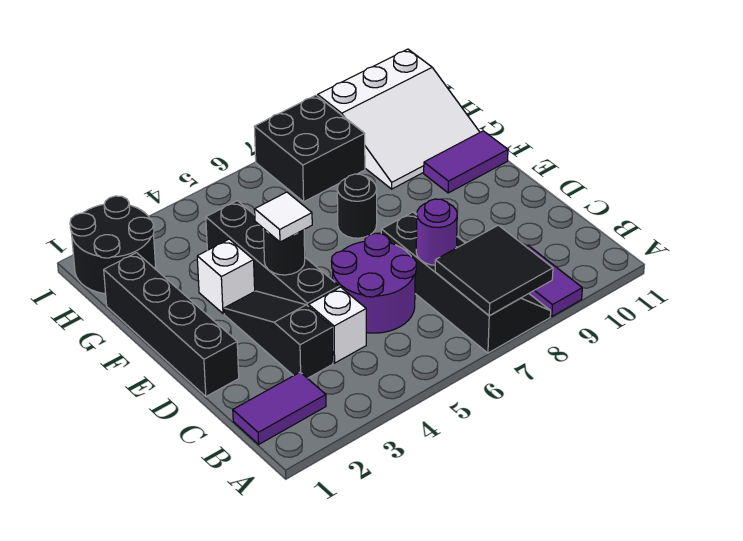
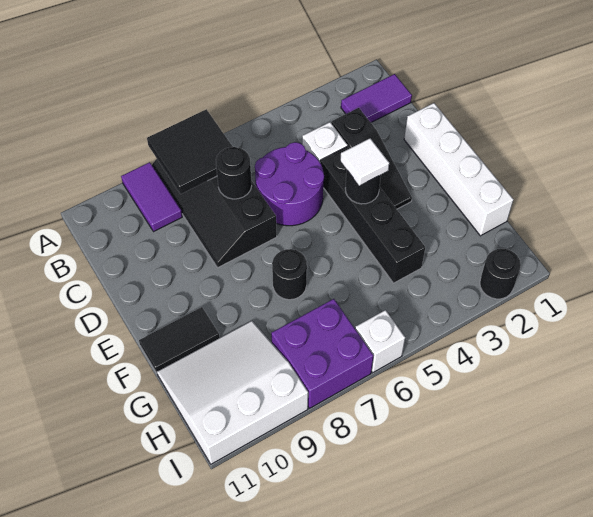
purple 1x1 round brick [416,199,457,265] -> black 1x1 round brick [216,147,252,199]
black 1x4 brick [104,253,239,396] -> white 1x4 brick [404,103,513,236]
white 1x1 brick [197,239,255,314] -> white 1x1 brick moved to [355,310,405,373]
purple 1x2 tile [424,131,508,193] -> black 1x2 tile [139,307,220,373]
black 2x2 round brick [70,196,156,294] -> black 1x1 round brick [480,249,521,299]
black 2x2 brick [254,95,365,202] -> purple 2x2 brick [271,299,373,408]

